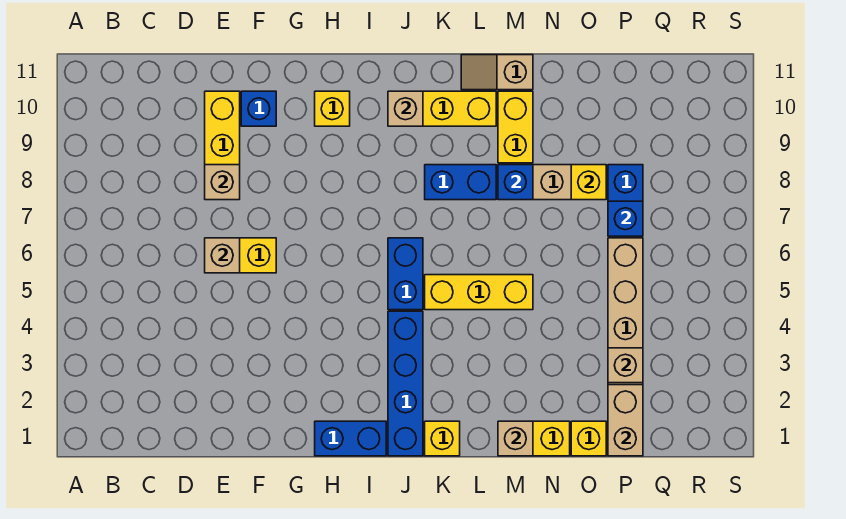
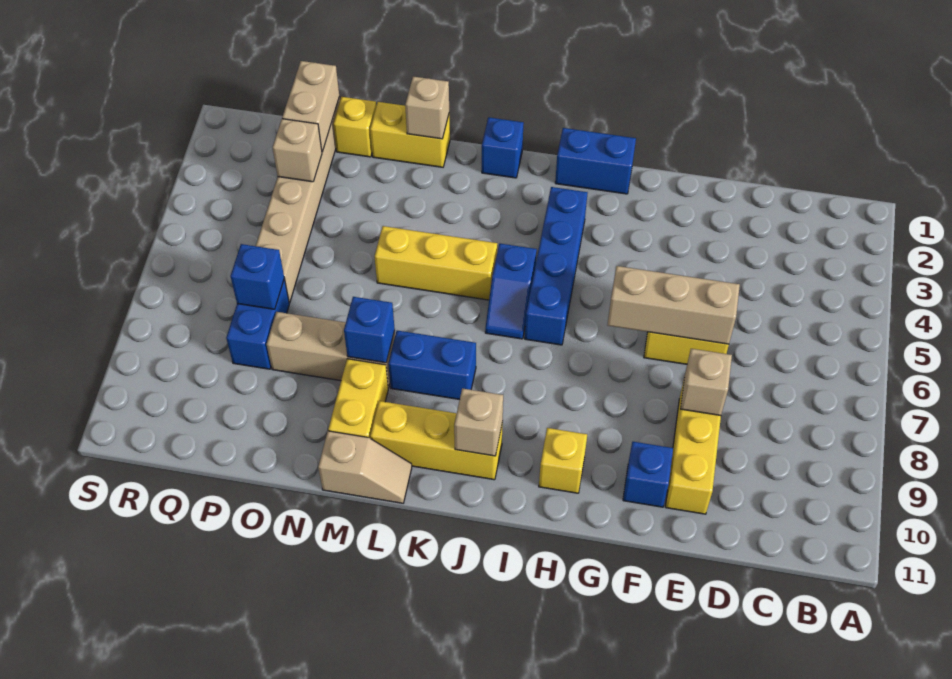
tan 1x1 brick [205,238,240,273] -> tan 1x3 brick [607,266,740,344]
blue 1x4 brick [388,311,423,456] -> blue 1x4 brick moved to [525,187,588,345]
blue 1x2 brick [388,238,423,310] -> blue 1x2 slope [485,244,537,339]
yellow 1x1 brick [425,421,460,456] -> blue 1x1 brick [482,117,524,178]
yellow 1x1 brick [571,165,606,200] -> none

